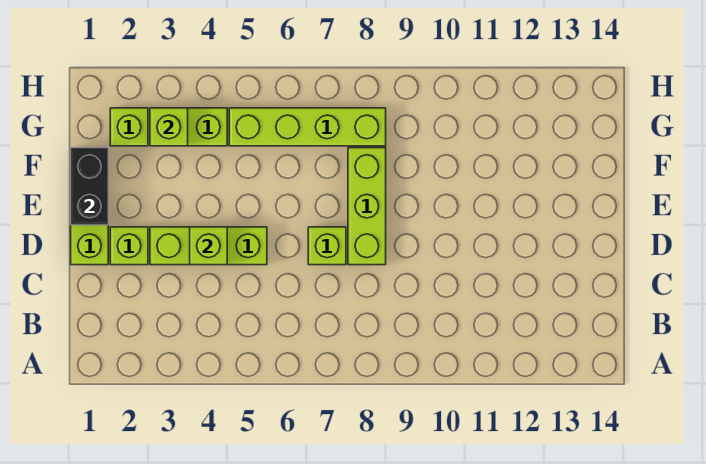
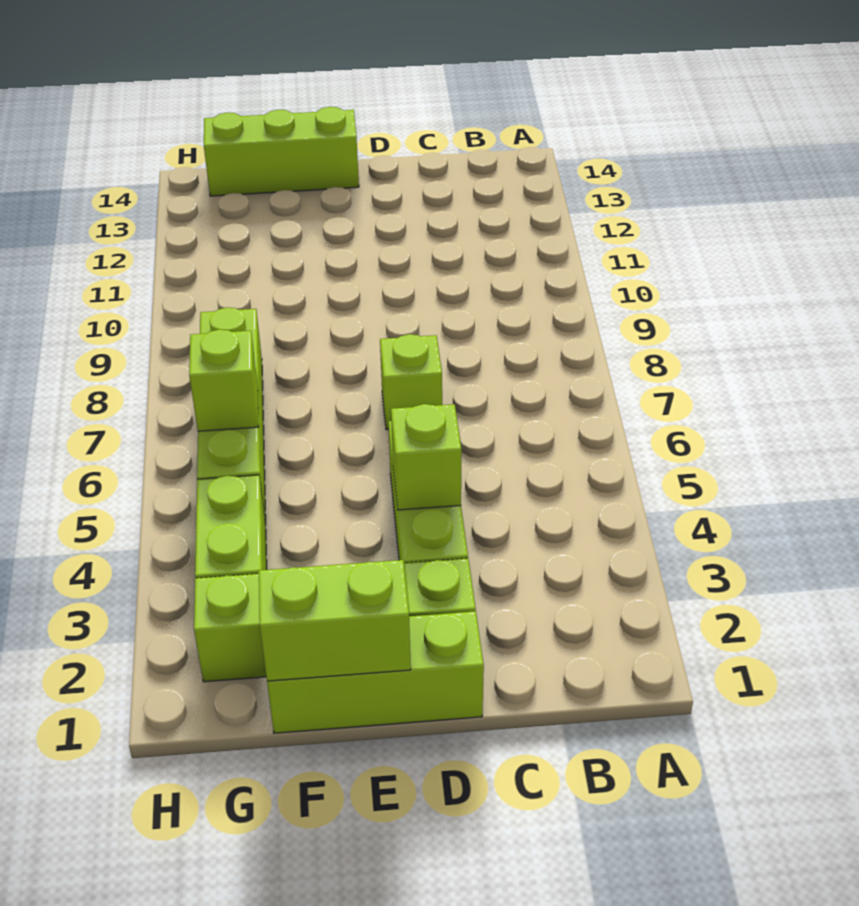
lime 1x3 brick [348,148,386,265] -> lime 1x3 brick moved to [204,107,359,196]
black 1x2 brick [71,148,108,225] -> lime 1x2 brick [259,560,411,681]
lime 1x1 brick [150,108,188,146] -> lime 1x1 brick moved to [189,329,259,431]

